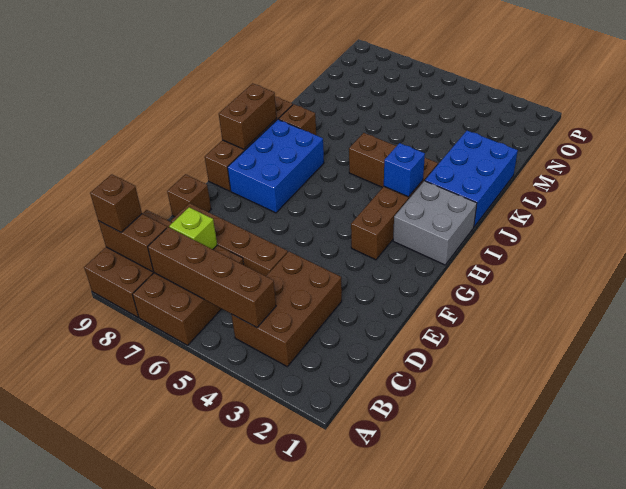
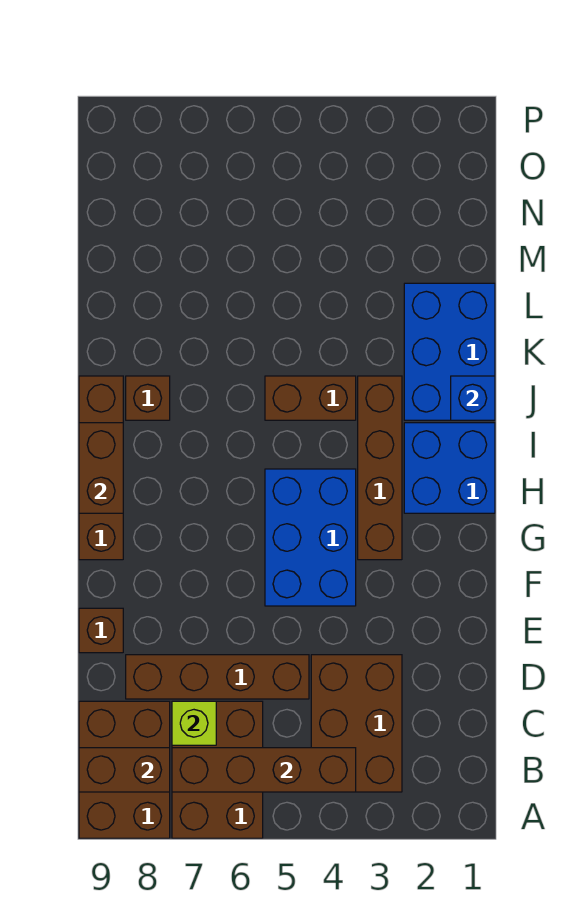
brown 1x1 brick [90,174,142,232] -> none
blue 2x3 brick [228,119,324,213] -> blue 2x3 brick moved to [265,469,356,606]
grey 2x2 brick [393,181,477,265] -> blue 2x2 brick [404,423,495,513]
blue 1x1 brick [384,143,425,197] -> blue 1x1 brick moved to [451,376,495,420]

